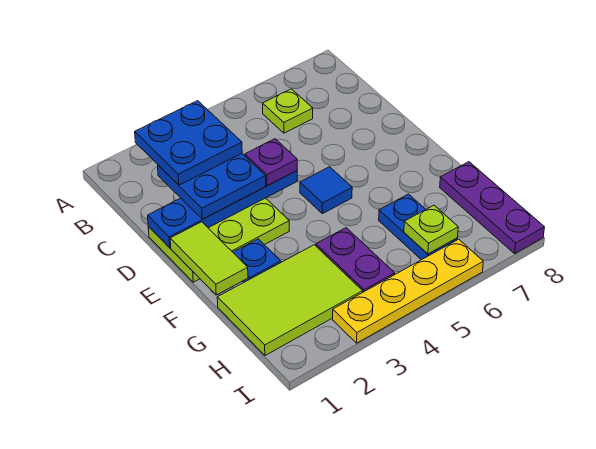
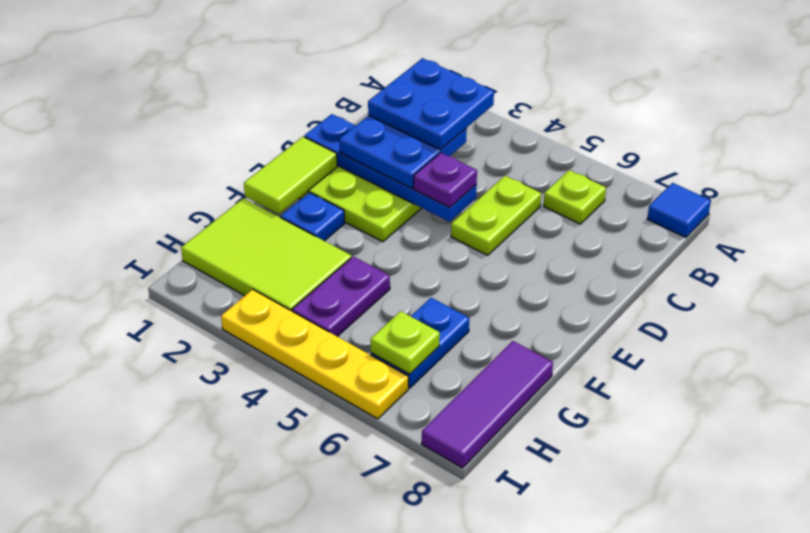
none -> lime 1x2 plate [451,176,541,255]
blue 1x1 tile [300,167,352,214] -> blue 1x1 tile moved to [647,183,711,238]
purple 1x3 plate [440,162,544,253] -> purple 1x3 tile [422,341,553,468]

